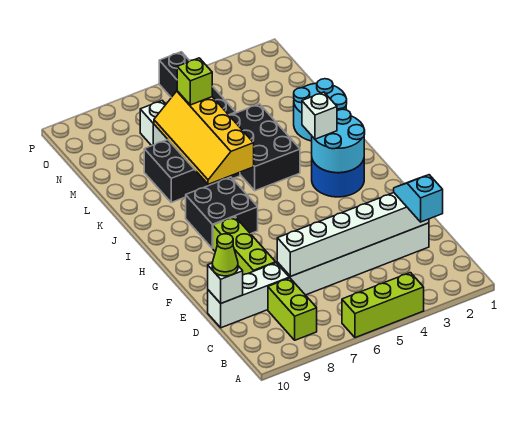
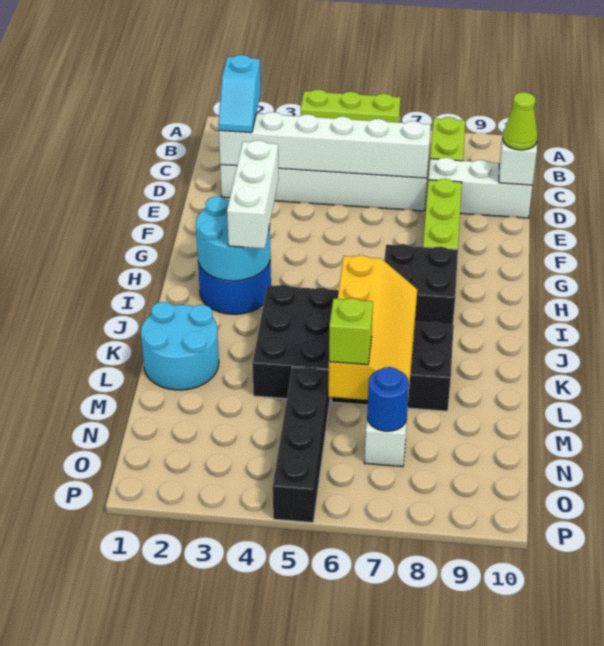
white 1x1 brick [302,92,337,139] -> white 1x3 brick [227,140,279,249]
none -> blue 1x1 round brick [367,367,409,431]

